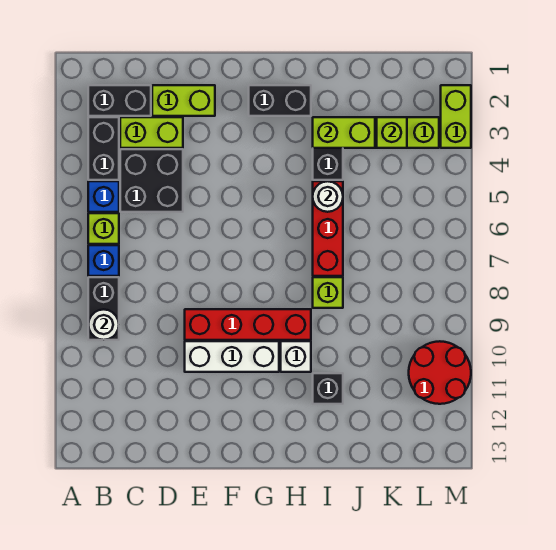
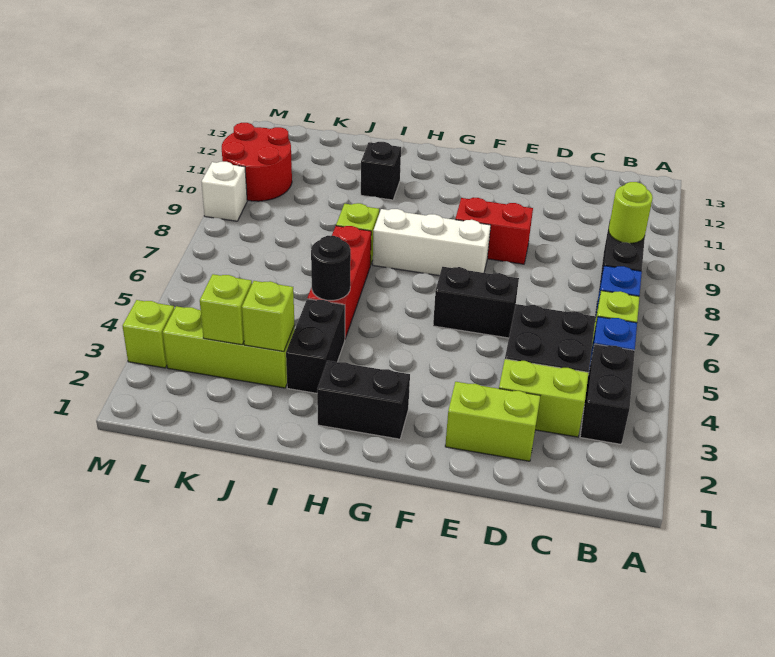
black 1x2 brick [88,85,151,116] -> black 1x2 brick moved to [433,267,519,338]
white 1x1 round brick [88,309,119,340] -> lime 1x1 round brick [609,182,653,243]
red 1x4 brick [185,309,311,340] -> red 1x2 brick [455,198,533,264]
white 1x3 brick [185,341,279,372] -> white 1x3 brick moved to [373,209,491,276]
white 1x1 brick [281,341,311,372] -> white 1x1 brick moved to [201,162,247,221]
lime 1x2 brick [313,117,375,148] -> lime 1x1 brick [242,281,294,352]
white 1x1 round brick [313,181,343,212] -> black 1x1 round brick [311,236,351,300]
lime 1x2 brick [441,85,471,148] -> lime 1x1 brick [123,300,174,368]

